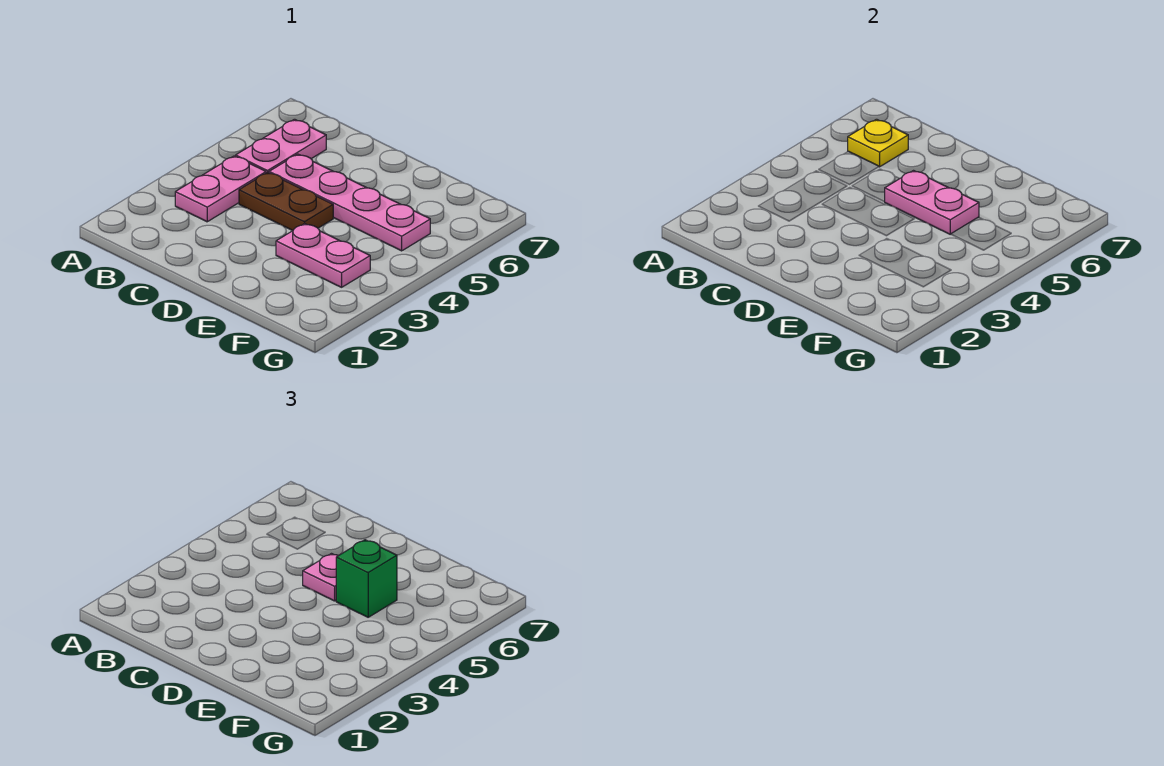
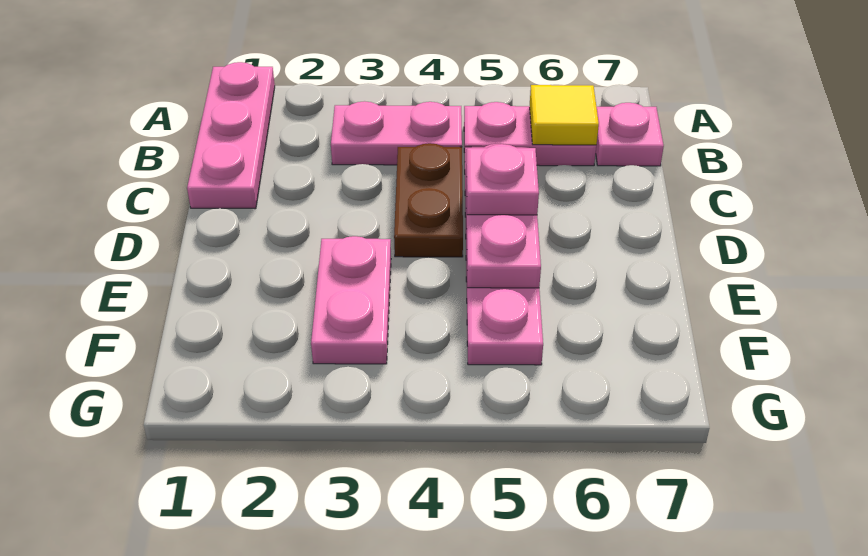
none -> pink 1x3 plate [187,62,275,209]
yellow 1x1 plate [848,119,908,167] -> yellow 1x1 tile [530,85,599,145]
none -> pink 1x1 plate [596,103,664,166]
green 1x1 brick [336,540,397,617] -> none

